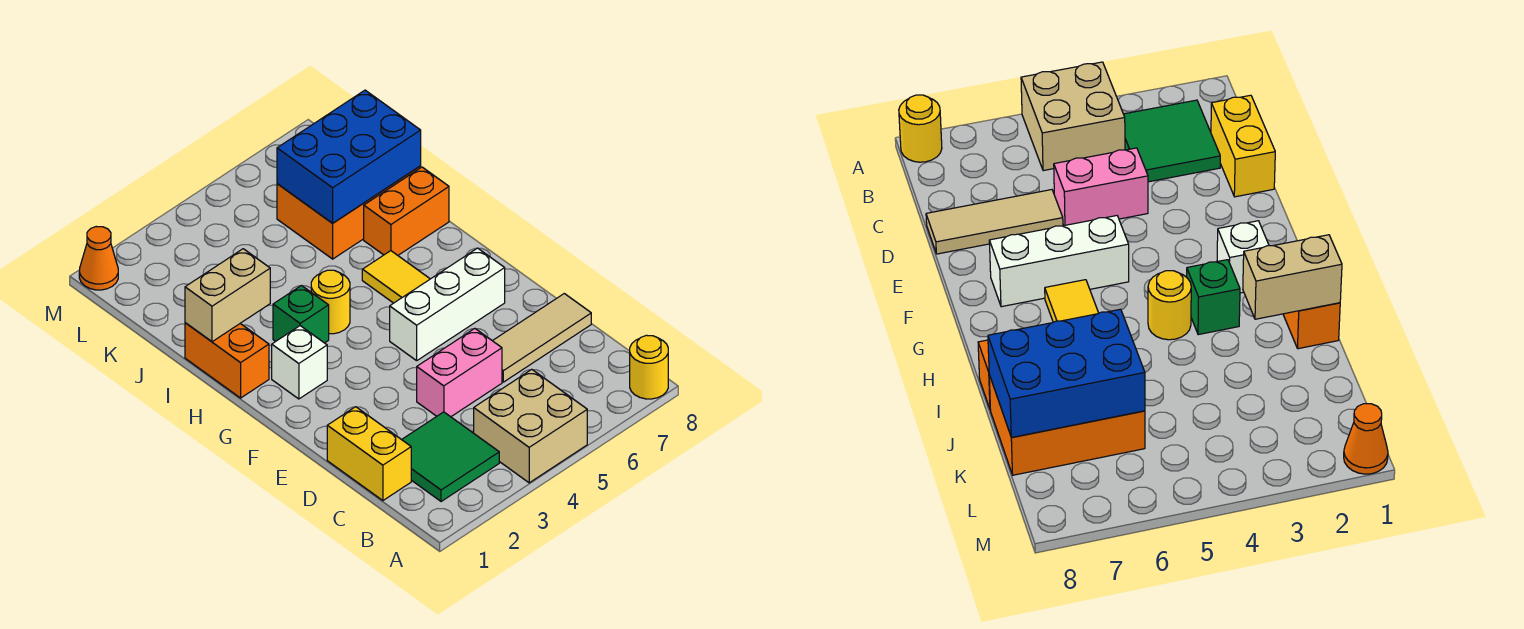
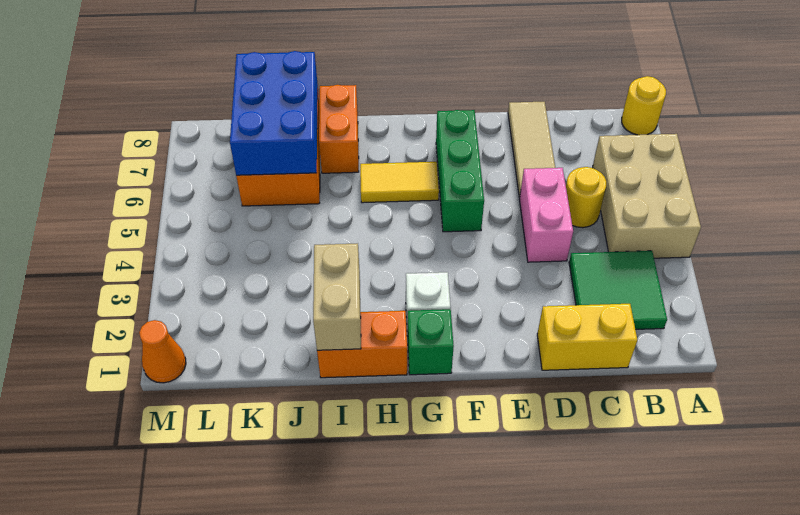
tan 2x2 brick [474,369,587,483] -> tan 2x3 brick [593,134,701,258]
white 1x3 brick [390,248,505,361] -> green 1x3 brick [436,110,484,232]
green 1x1 brick [273,286,329,343] -> green 1x1 brick moved to [408,309,454,375]
yellow 1x1 round brick [311,270,350,334] -> yellow 1x1 round brick moved to [566,167,606,228]

